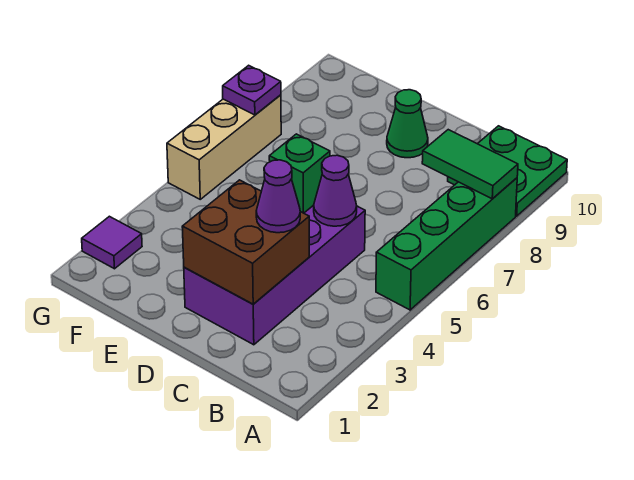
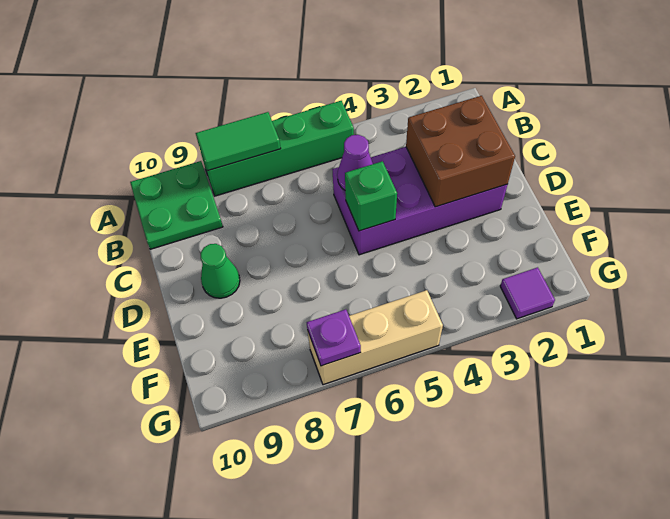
green 1x2 tile [422,130,518,199] -> green 1x2 tile turned to [196,112,281,170]
purple 1x1 cone [256,160,300,233] -> none

